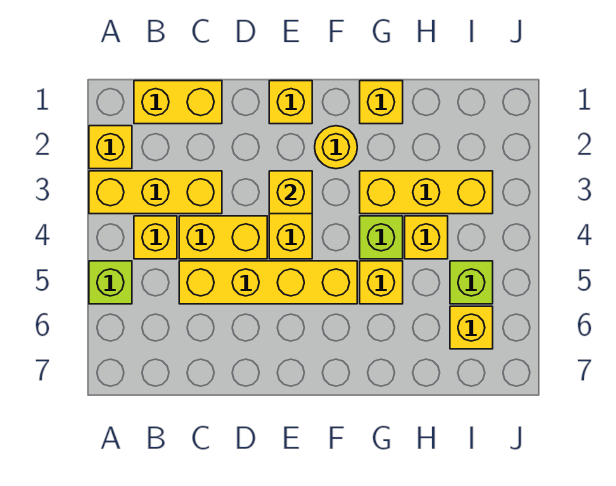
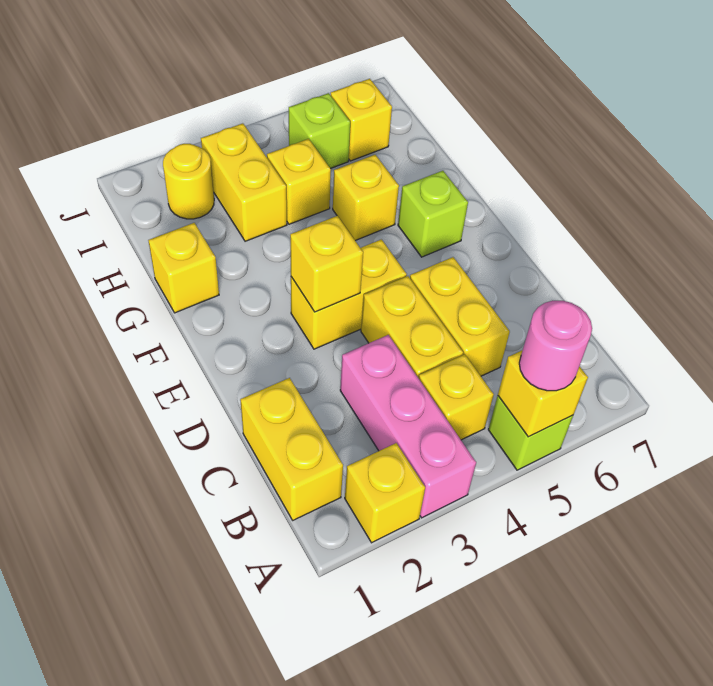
yellow 1x3 brick [89,171,222,214] -> pink 1x3 brick [340,335,476,518]
none -> pink 1x1 round brick [519,301,592,391]
yellow 1x4 brick [179,261,357,304] -> yellow 1x2 brick [410,257,510,376]
yellow 1x1 brick [269,81,312,124] -> yellow 1x1 brick moved to [498,351,588,437]
yellow 1x1 round brick [315,126,357,169] -> yellow 1x1 round brick moved to [163,144,214,219]
yellow 1x3 brick [360,171,493,214] -> yellow 1x2 brick [201,123,287,241]
lime 1x1 brick [360,216,403,259] -> lime 1x1 brick moved to [398,171,468,257]

